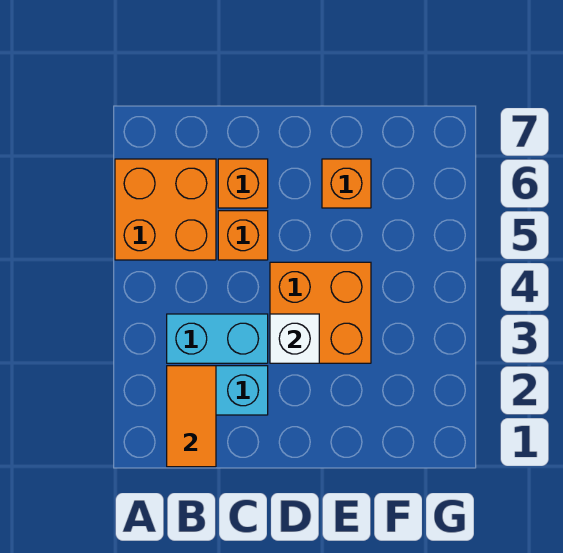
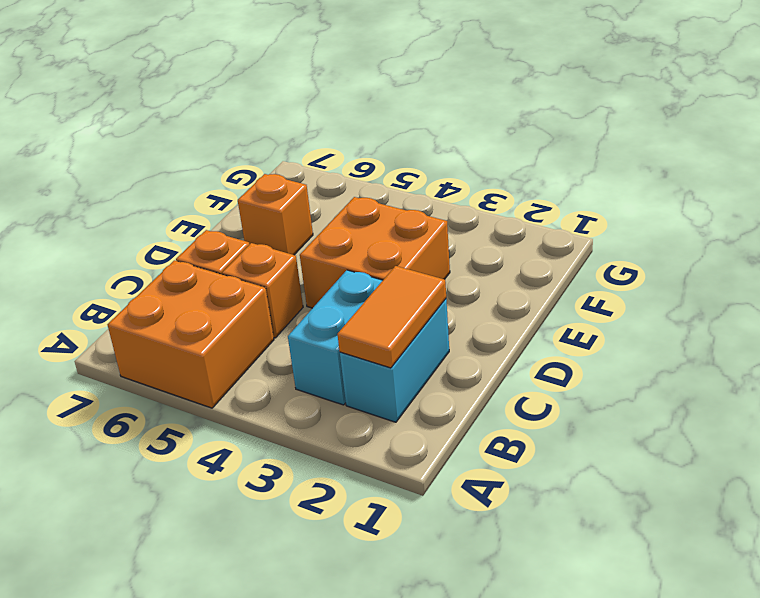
orange 1x2 tile [167,366,216,467] -> orange 1x2 tile turned to [337,266,446,368]
white 1x1 brick [270,314,319,363] -> none

